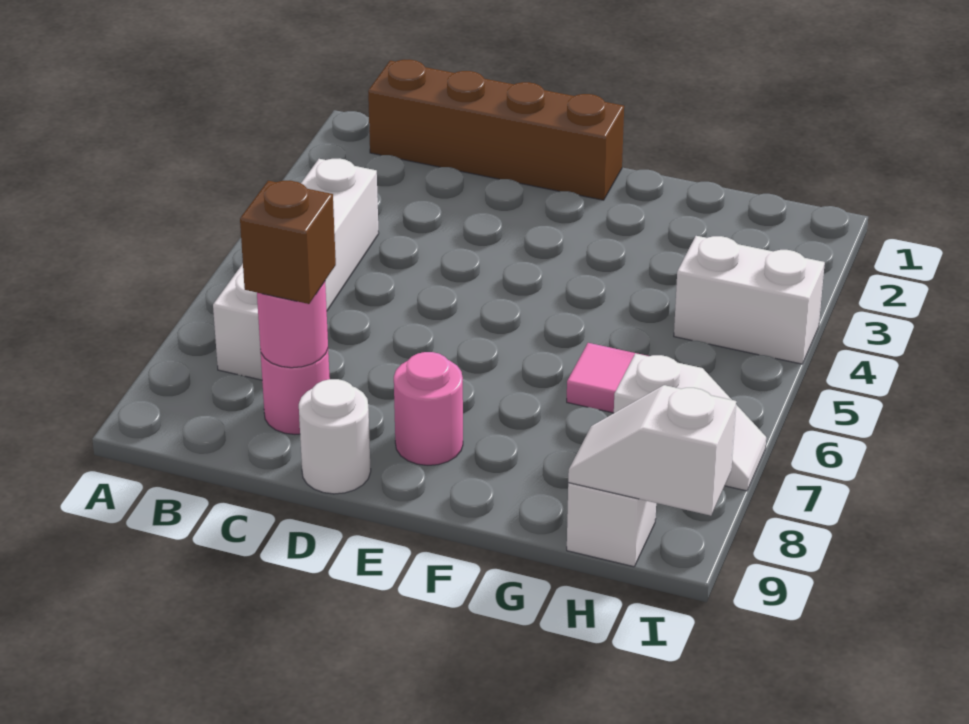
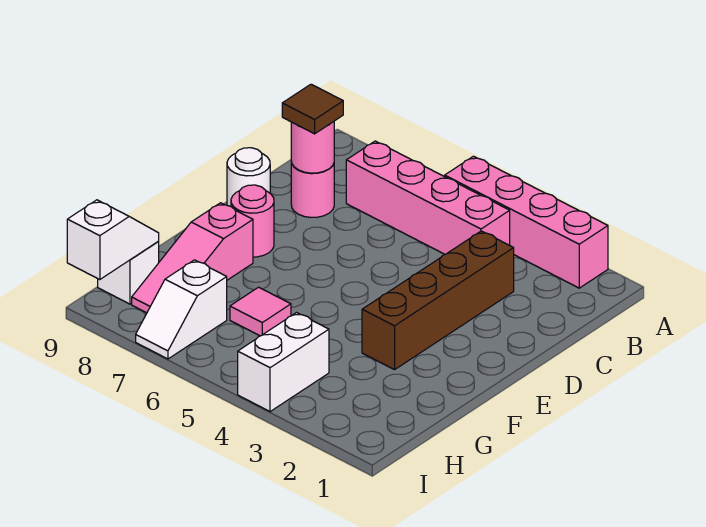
none -> pink 1x4 brick [445,156,608,288]
brown 1x4 brick [368,60,624,200] -> brown 1x4 brick moved to [362,231,514,370]
white 1x4 brick [213,159,379,380] -> pink 1x4 brick [346,141,510,254]
brown 1x1 brick [240,181,336,304] -> brown 1x1 tile [282,84,343,134]
none -> pink 1x3 slope [132,203,253,313]

